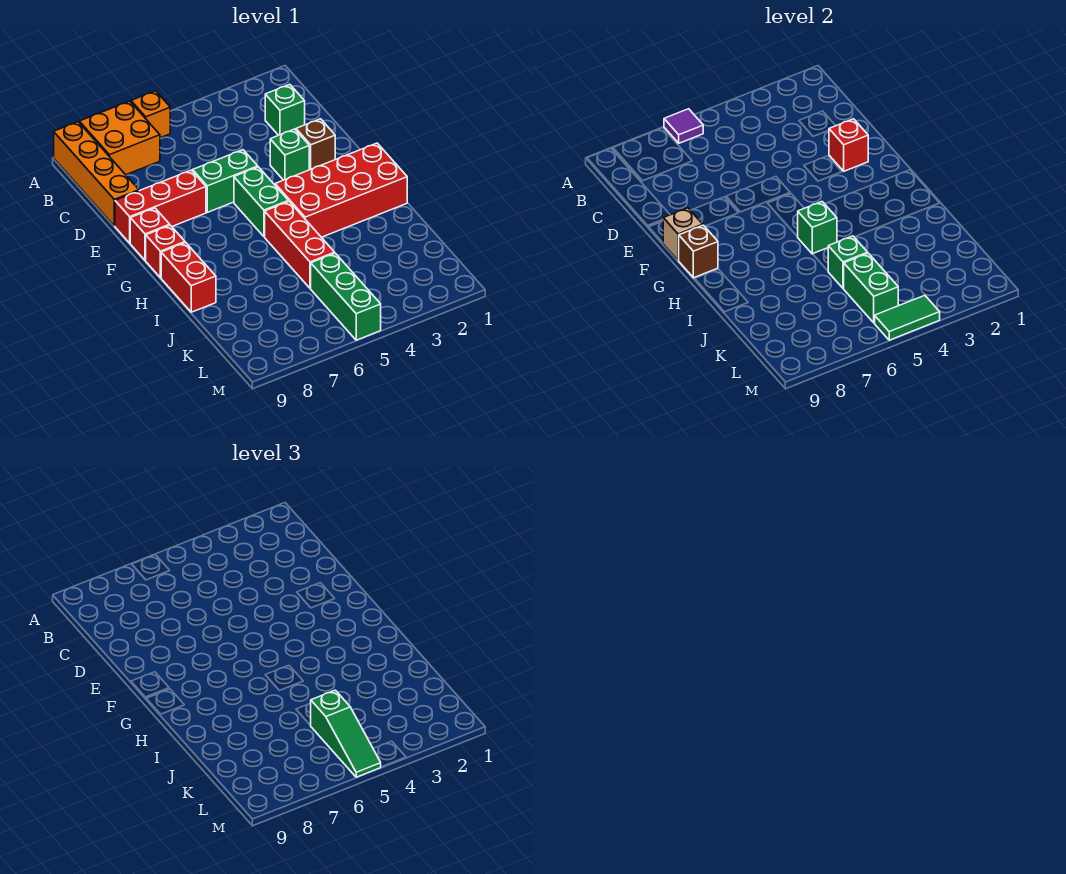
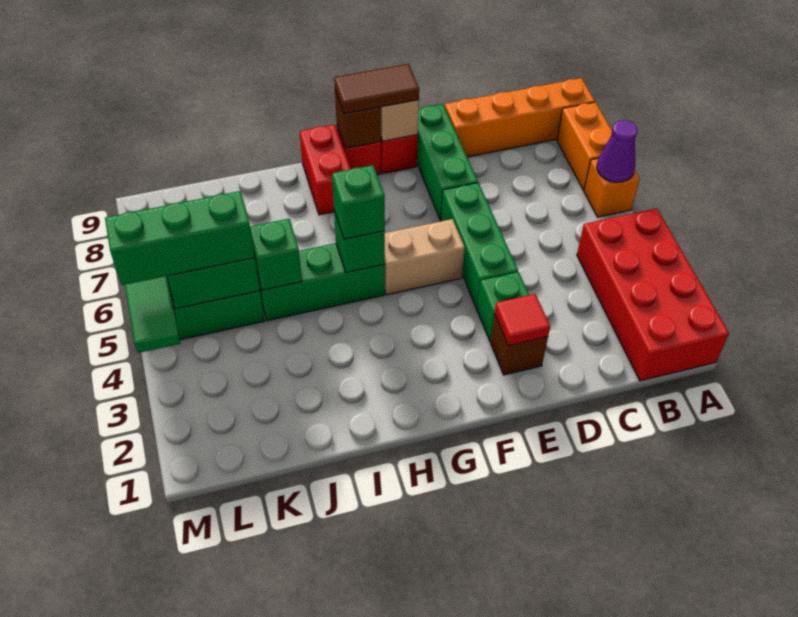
purple 1x1 tile [664,109,703,143] -> purple 1x1 cone [597,120,638,182]
orange 2x2 brick [79,101,160,175] -> orange 1x2 brick [557,102,612,190]
green 1x1 brick [265,84,305,135] -> green 1x1 brick moved to [332,165,385,239]
red 1x1 brick [829,119,868,171] -> red 1x1 tile [495,294,550,346]
green 1x2 brick [193,150,258,212] -> green 1x3 brick [441,183,518,309]
red 1x3 brick [115,170,206,243] -> green 1x3 brick [417,104,478,220]
green 1x2 brick [234,167,289,237] -> tan 1x2 brick [384,219,465,295]
none -> brown 1x2 tile [334,64,419,114]
red 2x4 brick [275,143,407,237] -> red 2x4 brick moved to [577,208,729,381]
red 1x3 brick [265,202,335,288] -> green 1x3 brick [257,243,385,321]
red 1x2 brick [161,243,216,312] -> red 1x2 brick turned to [300,125,350,215]
green 1x3 slope [311,690,381,777] -> green 1x3 brick [105,191,255,285]

